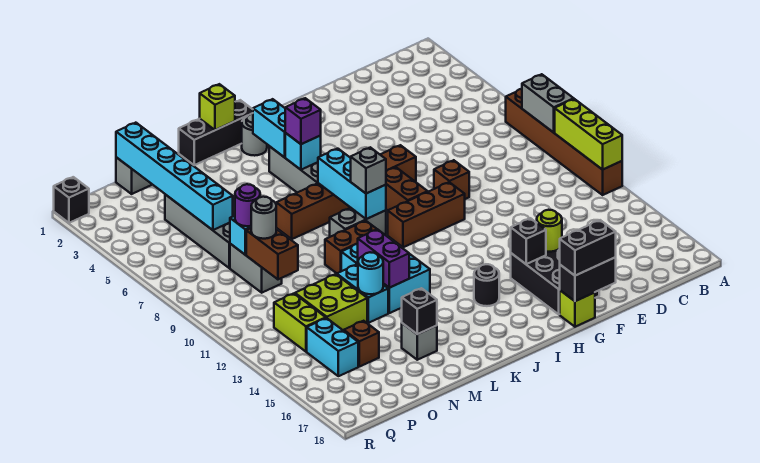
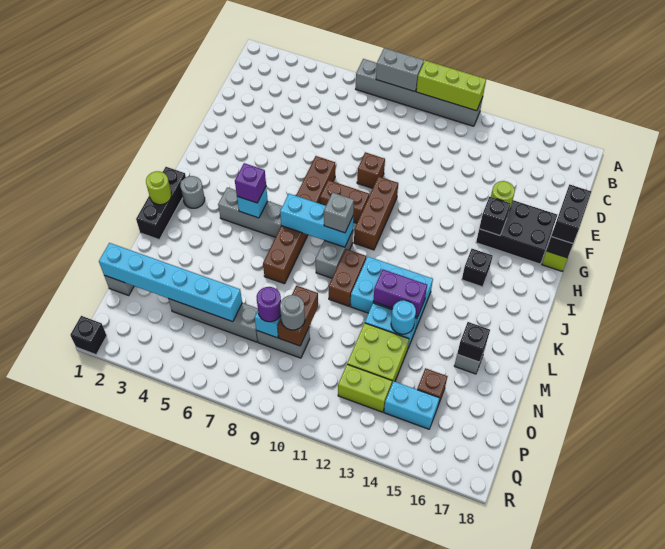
brown 1x6 brick [506,89,622,195] -> grey 1x6 brick [356,59,483,126]
black 1x1 round brick [474,264,499,306] -> black 1x1 brick [462,249,493,287]
cyan 1x2 brick [253,99,285,157] -> none
lime 1x1 brick [200,84,235,130] -> lime 1x1 round brick [146,171,171,205]
brown 1x2 brick [246,228,298,279] -> brown 1x2 brick turned to [278,286,318,346]

